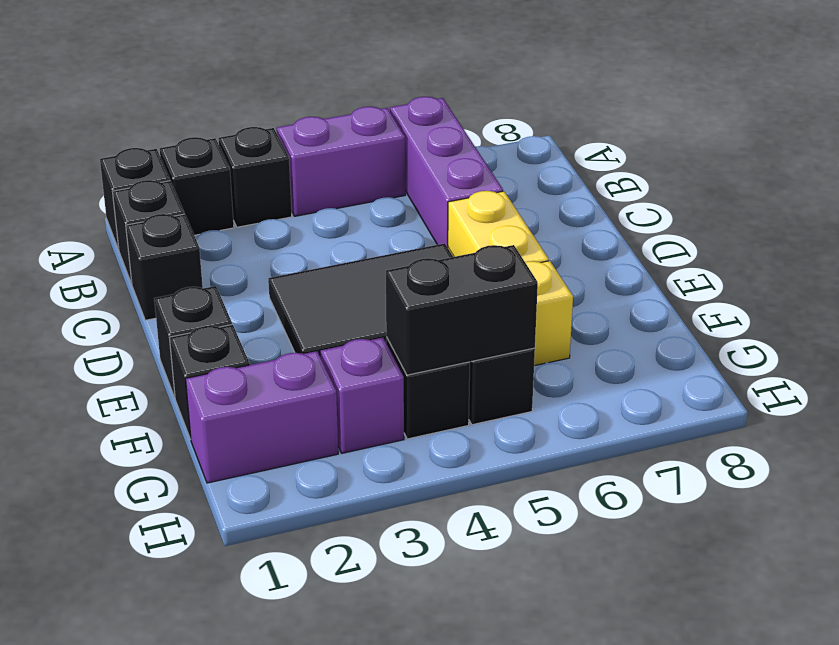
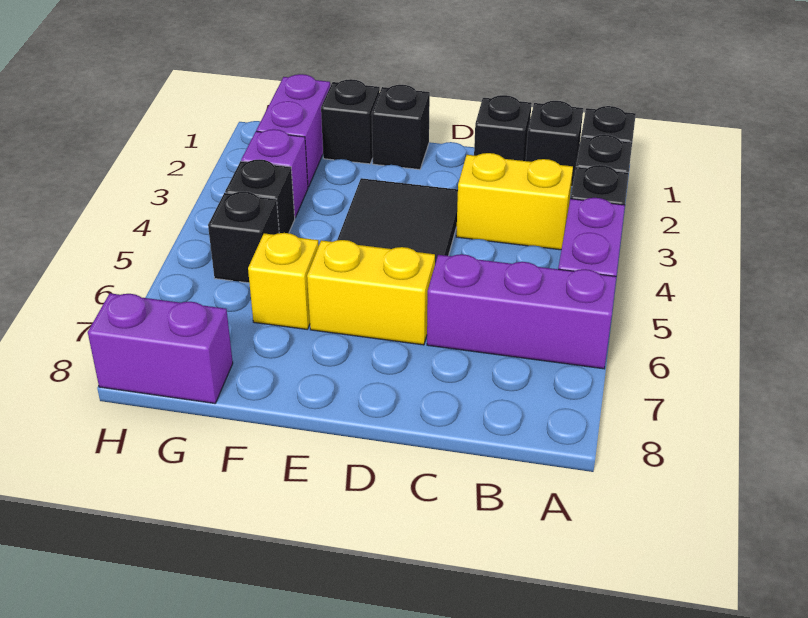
none -> yellow 1x2 brick [456,153,573,250]
black 1x2 brick [386,245,538,375] -> none
none -> purple 1x2 brick [88,293,233,403]

